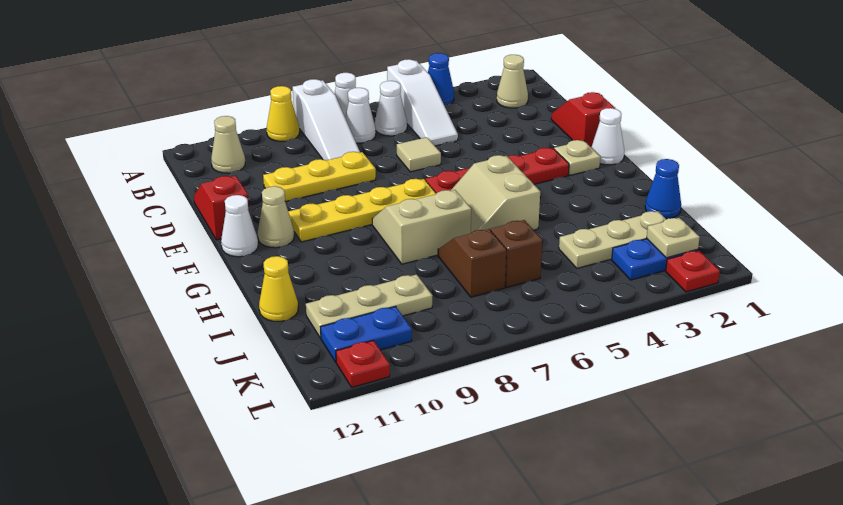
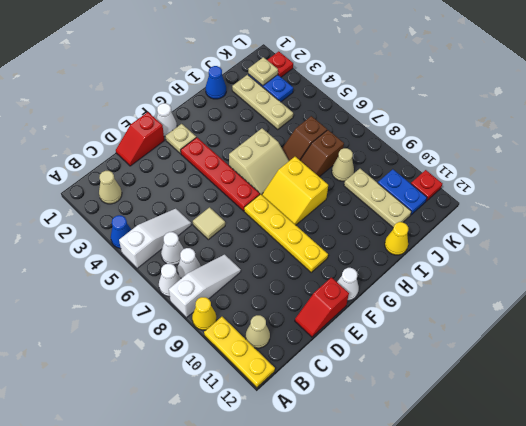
yellow 1x3 plate [263,152,376,202] -> yellow 1x3 plate moved to [204,317,275,388]
tan 1x1 cone [258,186,294,248] -> tan 1x1 cone moved to [332,148,354,181]
tan 2x2 slope [372,190,471,264] -> yellow 2x2 slope [262,157,328,225]

